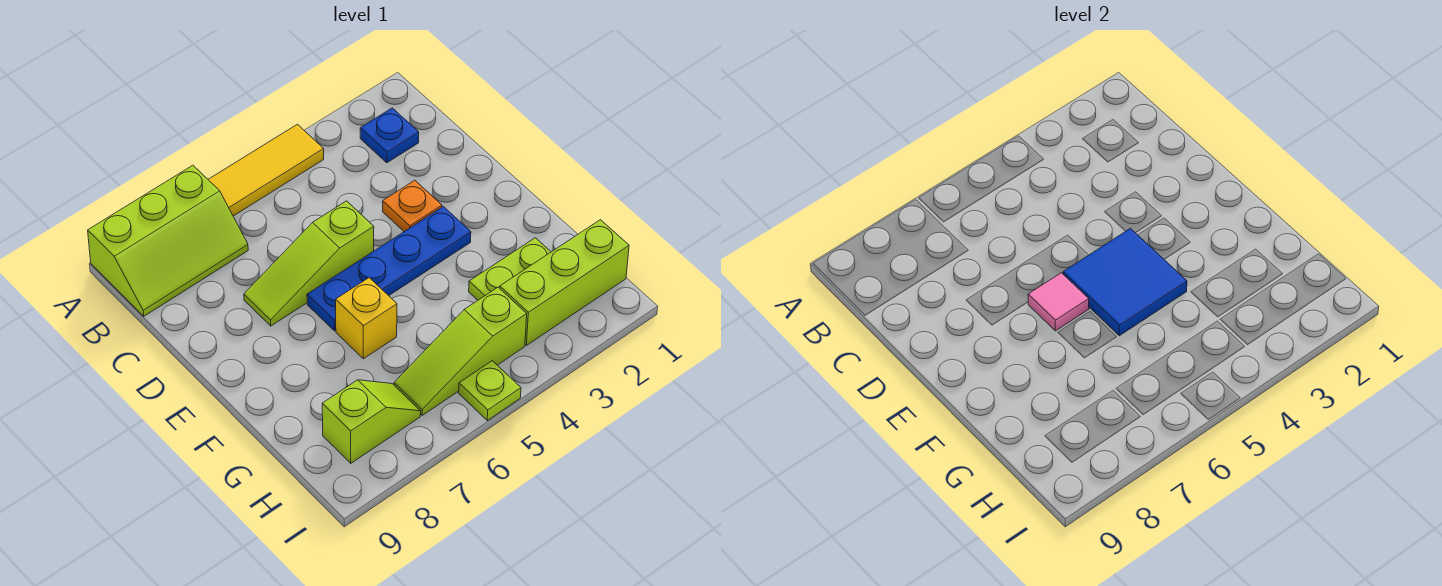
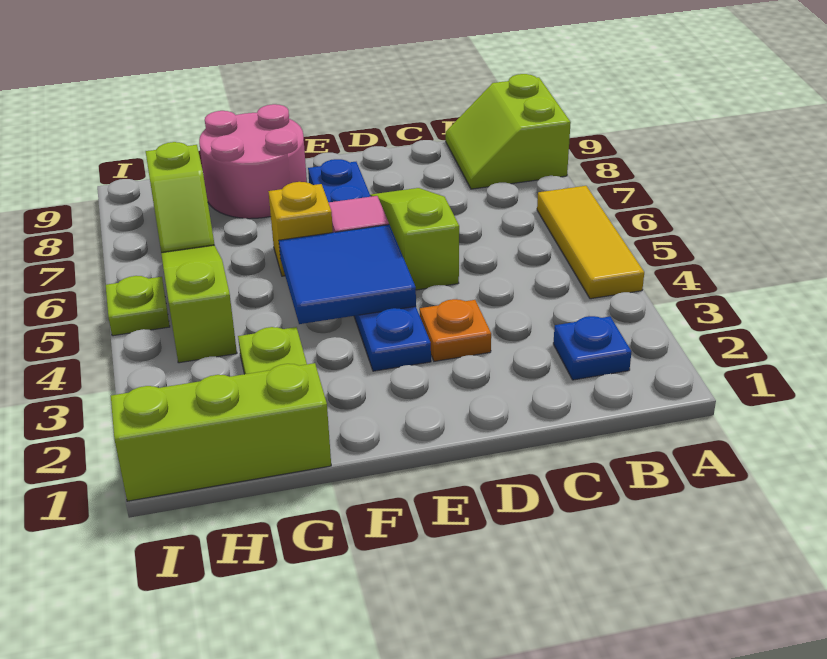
lime 2x3 slope [88,165,248,316] -> lime 2x2 slope [446,74,571,189]
blue 1x4 plate [307,207,471,331] -> blue 1x6 plate [308,159,431,371]
none -> pink 2x2 round brick [199,104,307,219]
lime 1x3 brick [500,220,629,345] -> lime 1x3 brick turned to [111,363,331,501]

